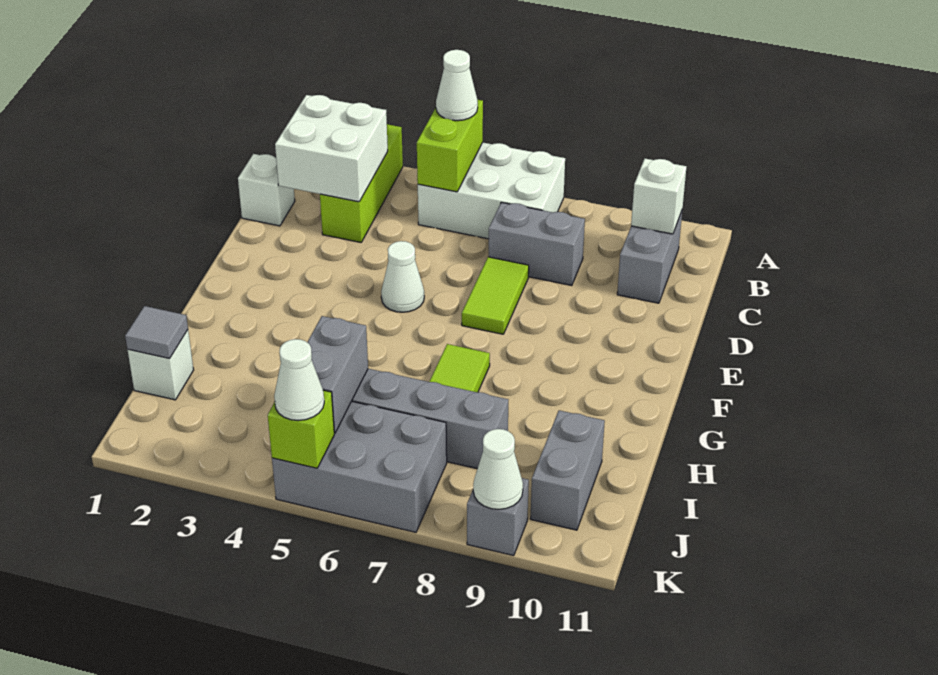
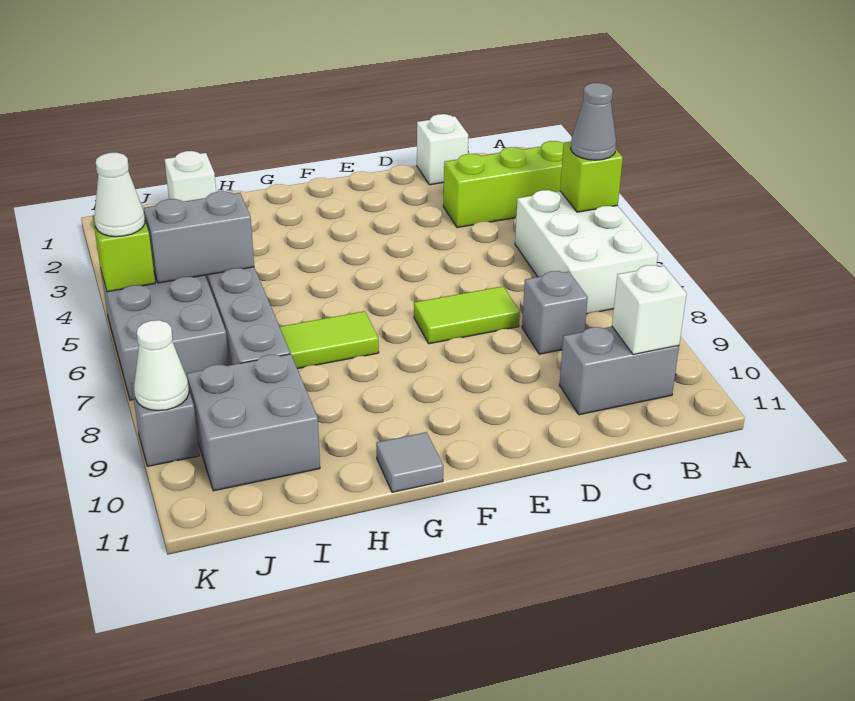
lime 1x2 brick [417,100,483,192] -> lime 1x1 brick [560,141,623,212]
white 1x1 cone [436,50,478,121] -> grey 1x1 cone [571,83,616,160]
white 2x2 brick [275,95,388,202] -> none
grey 1x2 brick [489,202,585,286] -> grey 1x1 brick [522,271,588,354]
white 1x1 cone [381,241,424,312] -> none
grey 1x1 tile [125,306,188,358] -> grey 1x1 tile moved to [376,432,443,492]
grey 1x2 brick [530,410,605,530] -> grey 2x2 brick [187,354,320,491]

